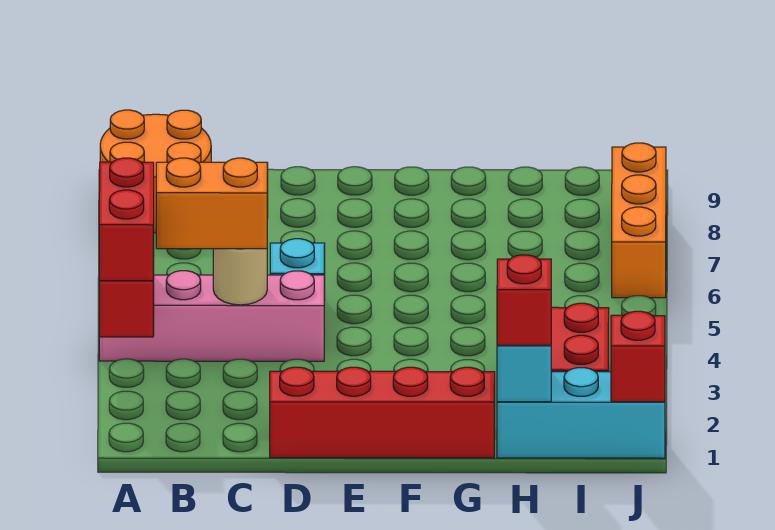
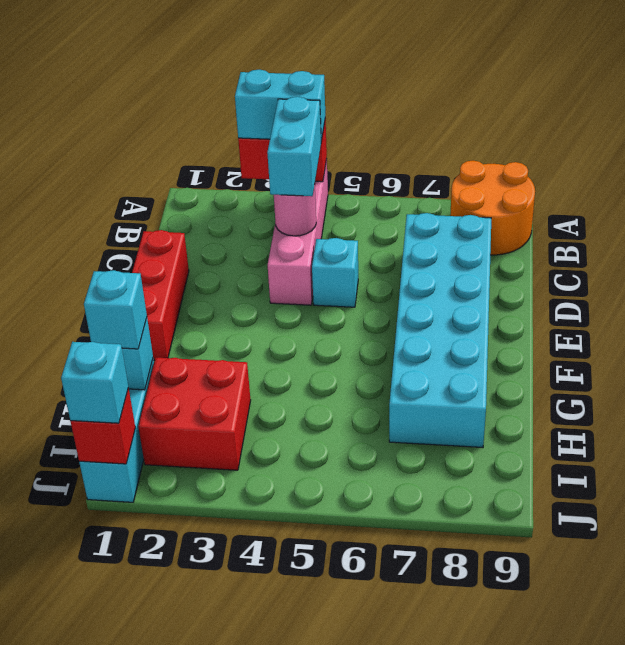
red 1x2 brick [99,158,154,281] -> cyan 1x2 brick [235,70,325,140]
orange 1x2 brick [156,158,268,249] -> cyan 1x2 brick [267,97,321,196]
tan 1x1 round brick [213,249,267,305] -> pink 1x1 round brick [274,185,316,236]
none -> cyan 2x6 brick [389,213,491,448]
red 1x4 brick [270,367,495,458] -> red 1x3 brick [132,230,189,360]
red 1x1 brick [497,255,551,345] -> cyan 1x1 brick [84,270,147,349]
none -> cyan 1x1 brick [61,342,128,423]
orange 1x3 brick [612,143,666,298] -> none

